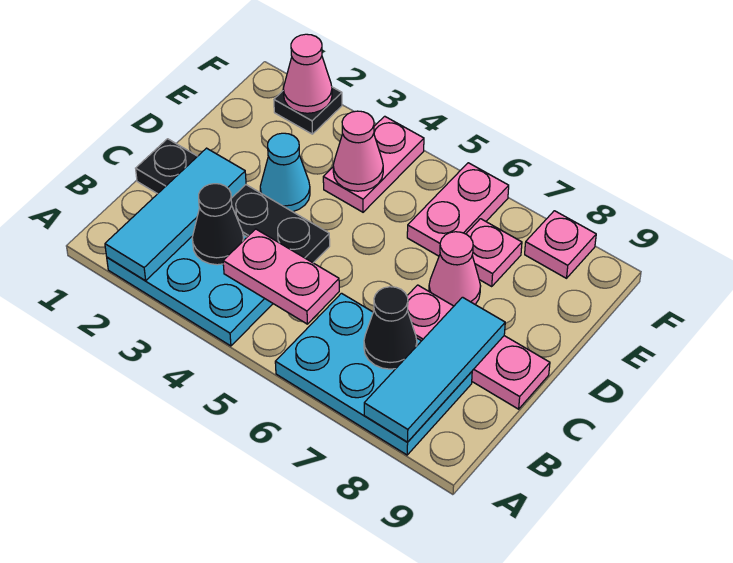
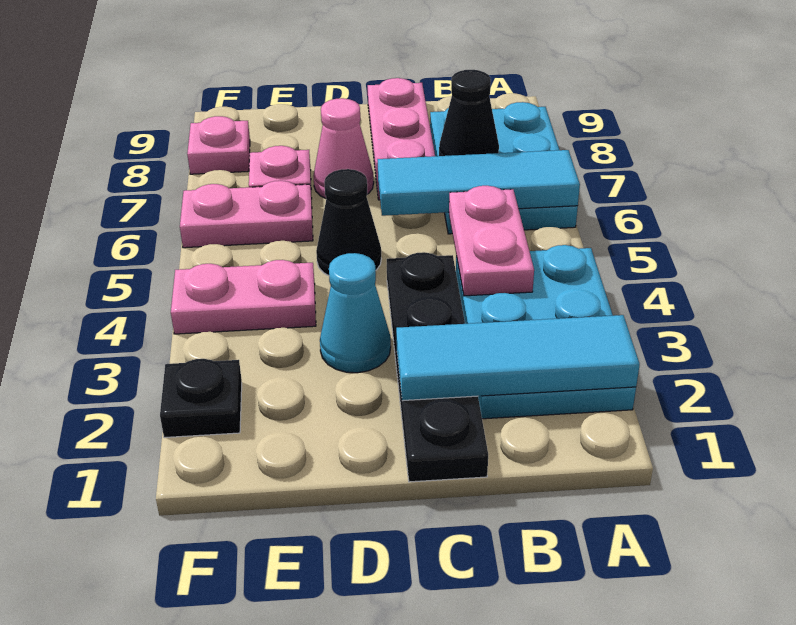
cyan 1x3 tile [364,297,505,442] -> cyan 1x3 tile moved to [377,150,580,216]
black 1x1 cone [192,184,244,265] -> black 1x1 cone moved to [316,169,381,276]
pink 1x1 cone [333,111,383,191] -> none
pink 1x1 cone [283,34,332,113] -> none

